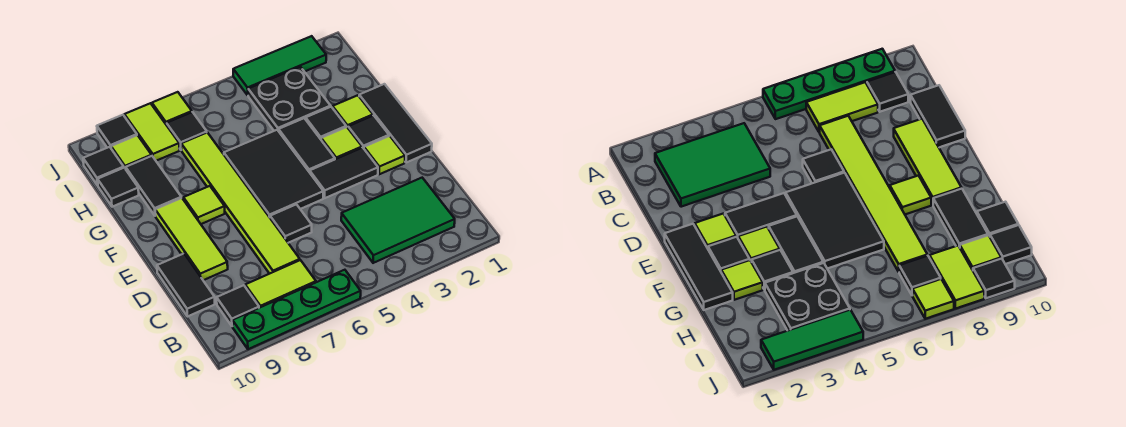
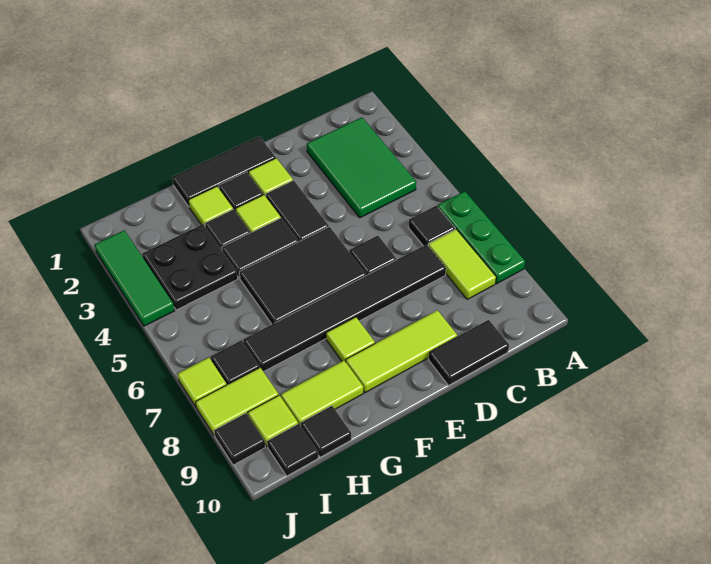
green 1x4 plate [233,270,361,349] -> green 1x3 plate [438,191,525,284]
black 1x1 tile [217,285,259,326] -> black 1x1 tile moved to [408,206,455,246]
lime 1x6 tile [181,132,300,274] -> black 1x6 tile [243,245,446,372]
black 1x2 tile [126,156,181,216] -> lime 1x2 tile [281,361,363,426]

